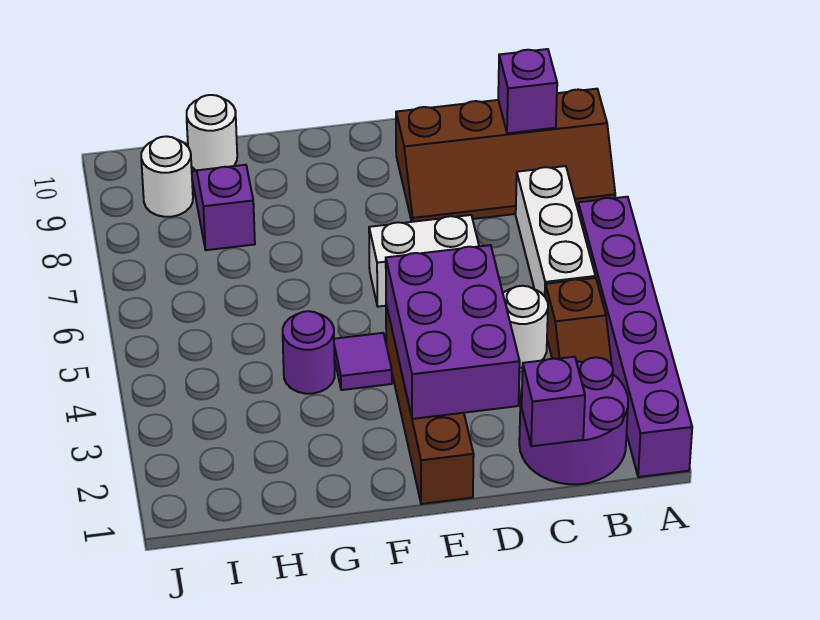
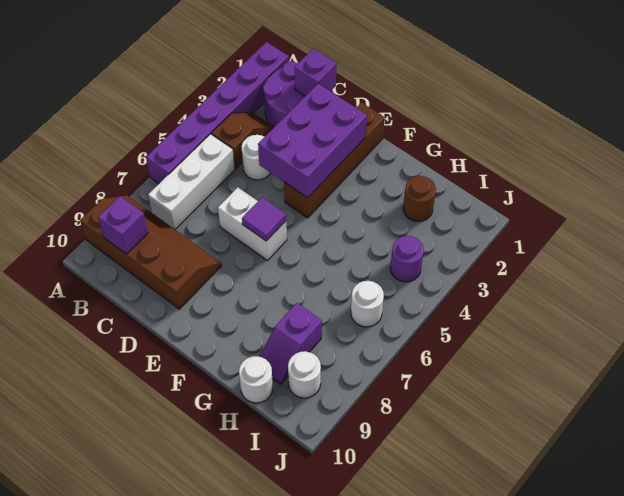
purple 1x1 tile [334,333,392,390] -> purple 1x1 tile moved to [242,198,286,241]
purple 1x1 round brick [283,311,335,394] -> purple 1x1 round brick moved to [390,236,424,282]
none -> brown 1x1 round brick [403,176,436,221]
none -> white 1x1 round brick [351,281,384,327]

